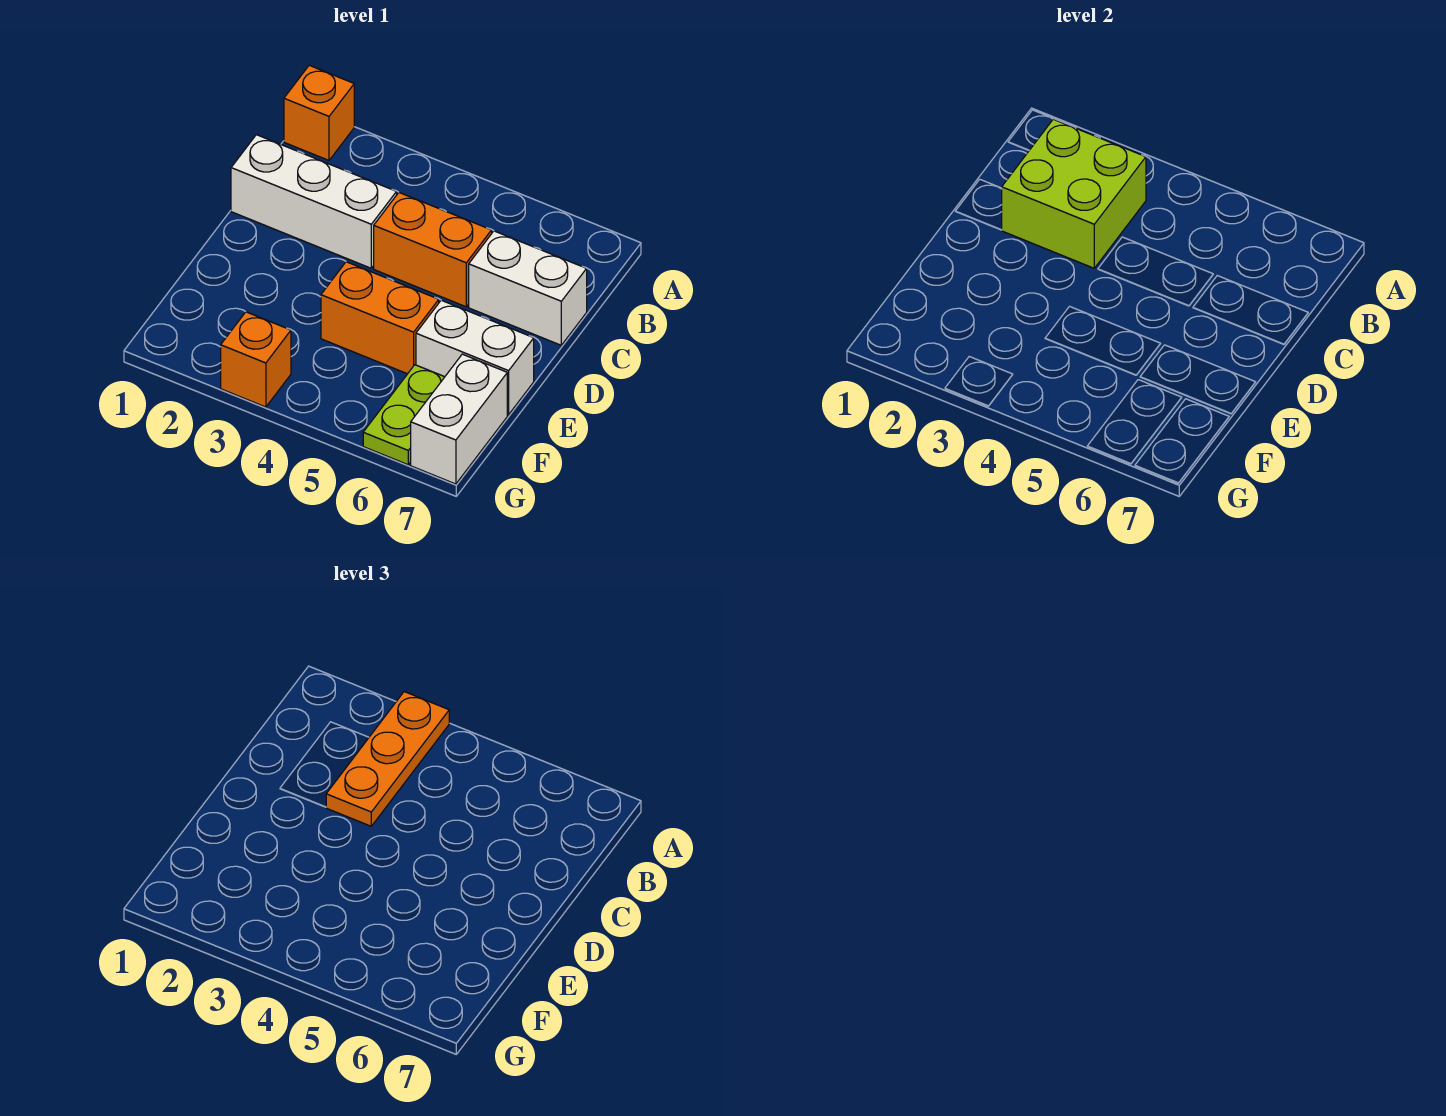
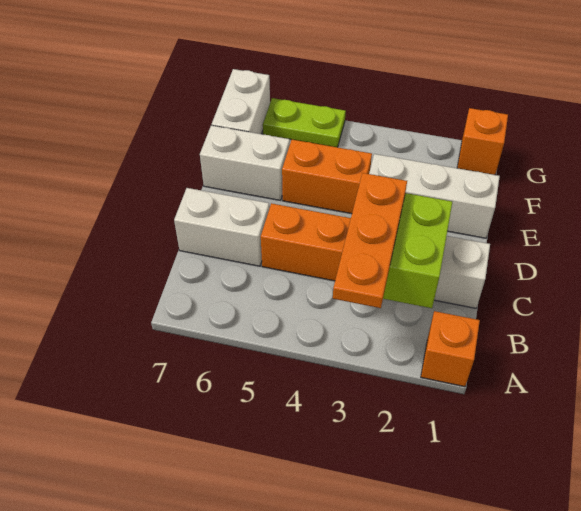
none -> white 1x3 brick [369,154,500,238]
lime 1x2 plate [363,365,444,465] -> lime 1x2 plate turned to [263,98,346,147]
orange 1x1 brick [221,312,291,407] -> orange 1x1 brick moved to [457,108,508,175]

